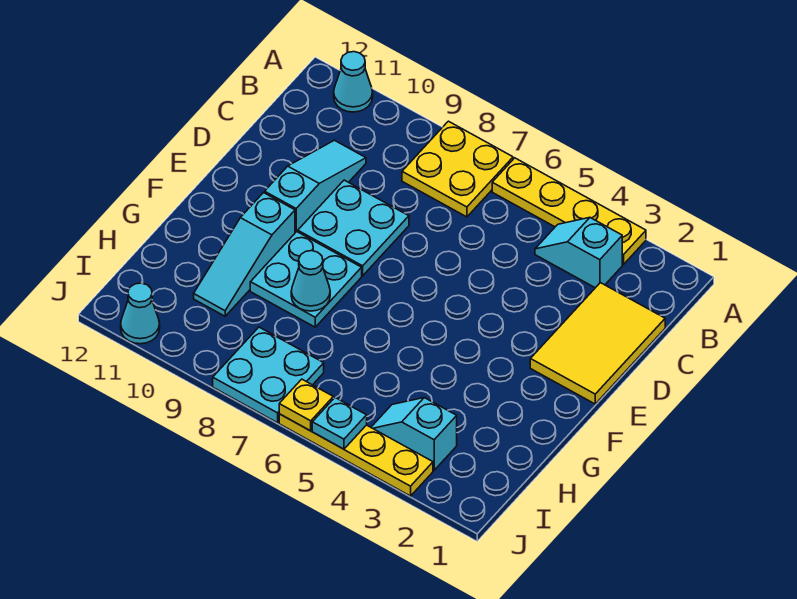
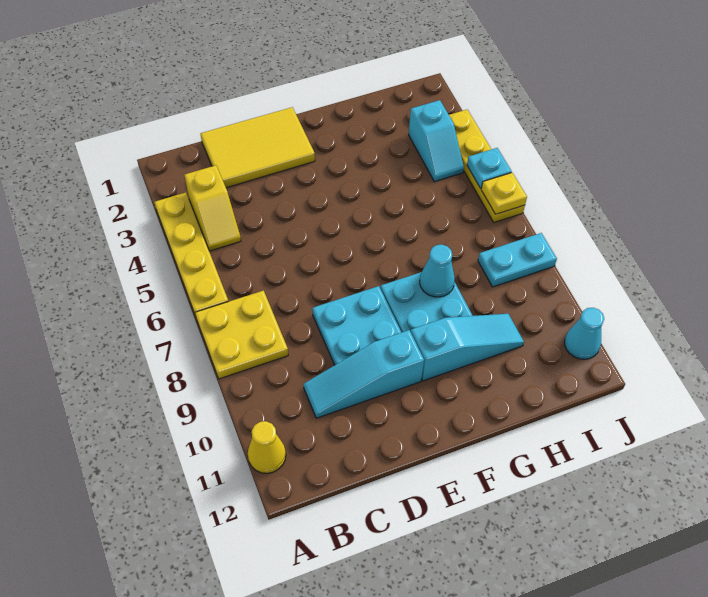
cyan 1x1 cone [334,52,373,112] -> yellow 1x1 cone [248,421,286,473]
cyan 1x2 slope [535,217,622,288] -> yellow 1x2 slope [185,165,241,251]
cyan 2x2 plate [213,327,324,423] -> cyan 1x2 plate [478,233,557,287]

